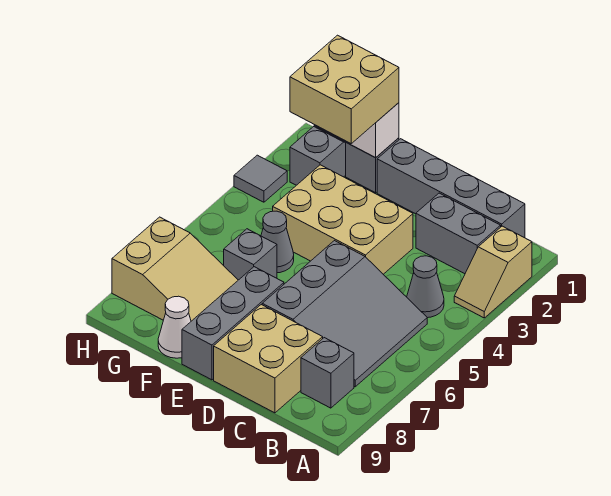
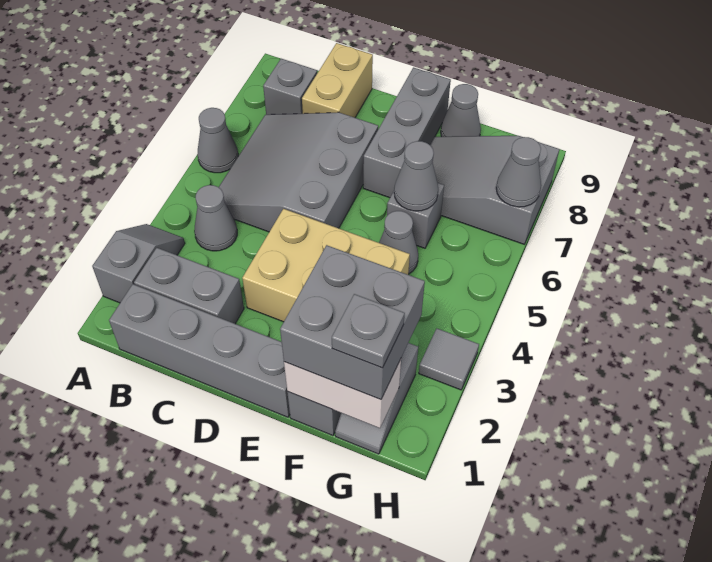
tan 1x2 slope [454,226,532,318] -> grey 1x2 slope [92,224,185,303]
none -> grey 1x1 cone [197,108,238,173]
tan 2x2 brick [214,305,323,413] -> tan 1x2 brick [302,43,373,118]
tan 2x2 brick [290,35,399,143] -> grey 2x2 brick [280,245,425,400]
none -> grey 1x1 cone [394,141,438,211]
tan 2x3 slope [112,217,238,321] -> grey 2x3 slope [430,136,560,244]
white 1x1 cone [158,296,191,358] -> grey 1x1 cone [441,84,481,137]
none -> grey 1x1 plate [332,294,405,368]
none -> grey 1x1 cone [496,137,541,207]

